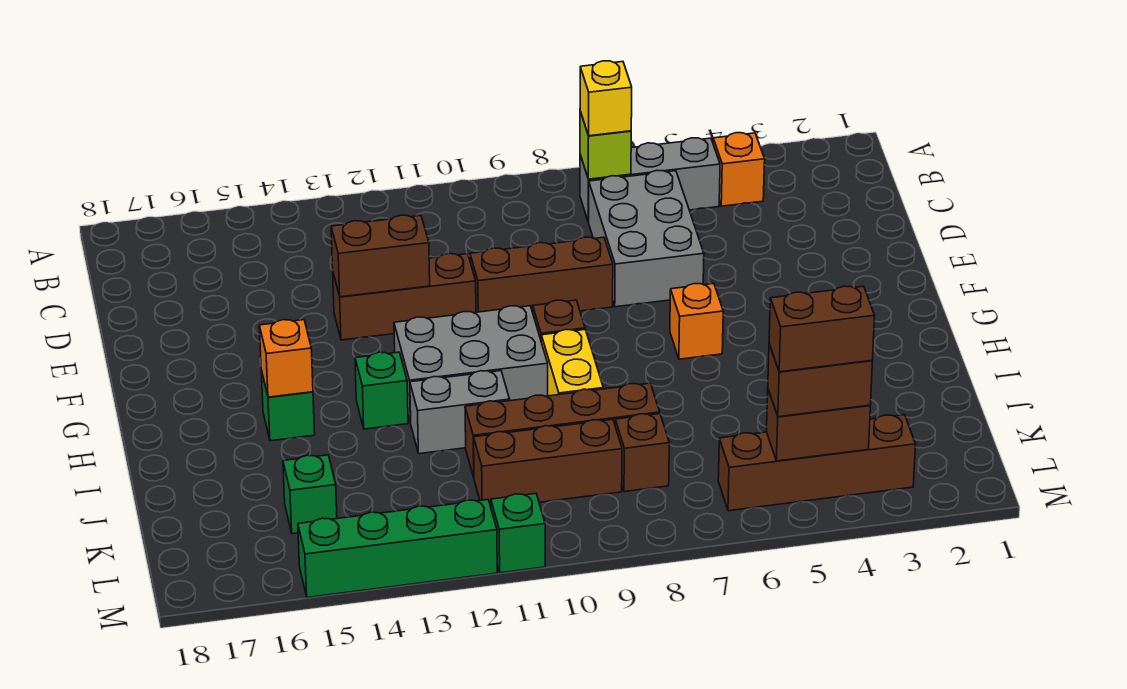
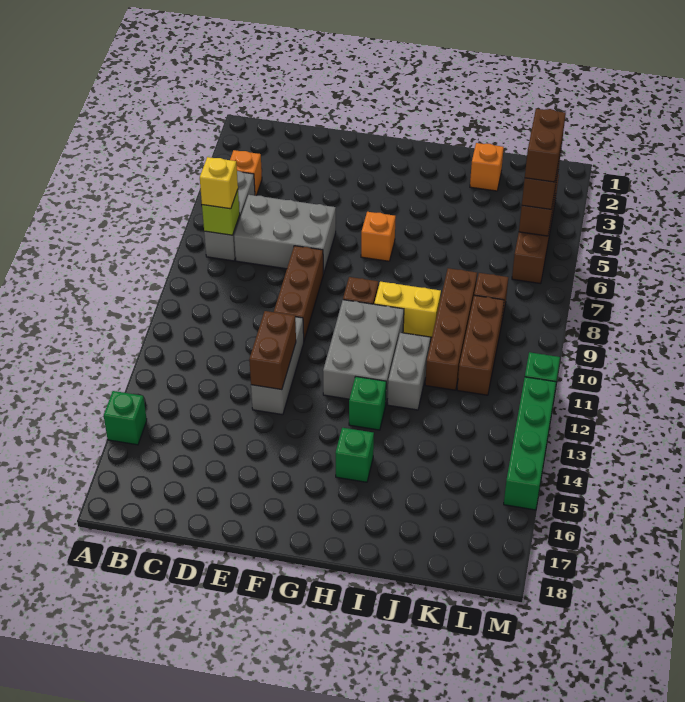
brown 1x3 brick [333,254,476,340] -> grey 1x3 brick [251,317,304,415]
orange 1x1 brick [259,320,313,397] -> orange 1x1 brick moved to [470,143,504,191]
green 1x1 brick [283,455,337,534] -> green 1x1 brick moved to [104,391,147,445]

